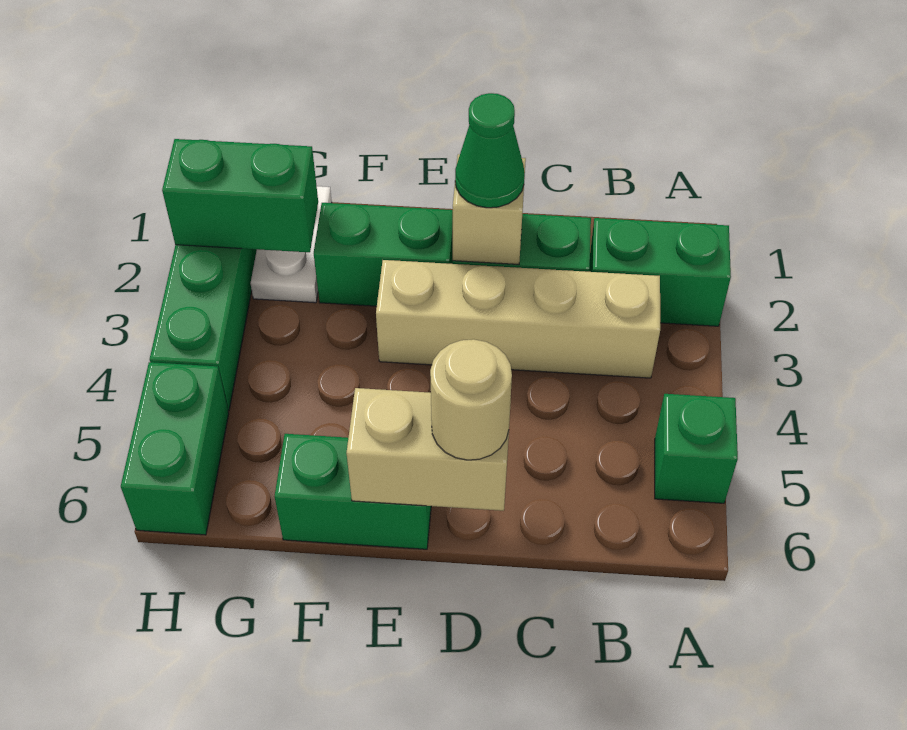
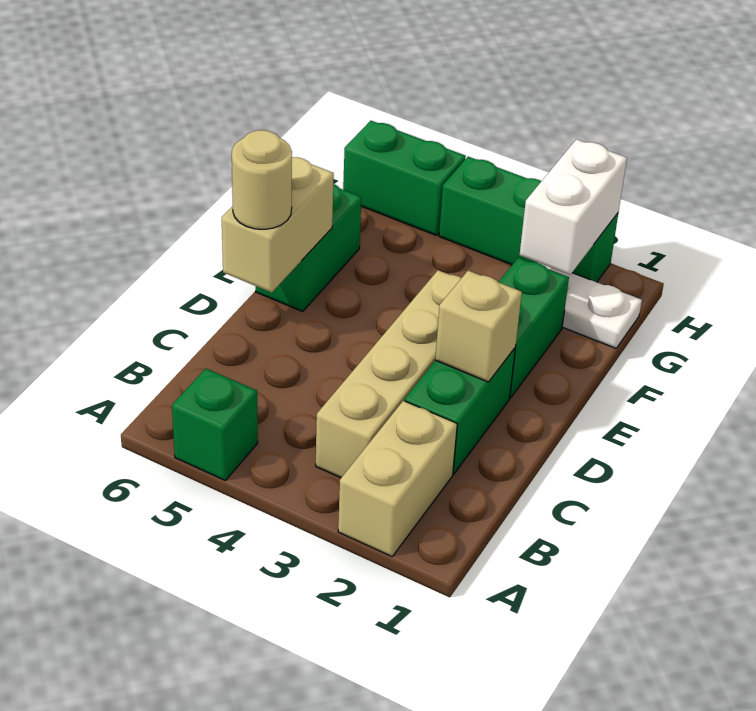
green 1x2 brick [589,218,731,326] -> tan 1x2 brick [338,401,457,556]
green 1x1 cone [455,93,525,208] -> none
green 1x2 brick [162,139,318,252] -> white 1x2 brick [520,139,627,275]

